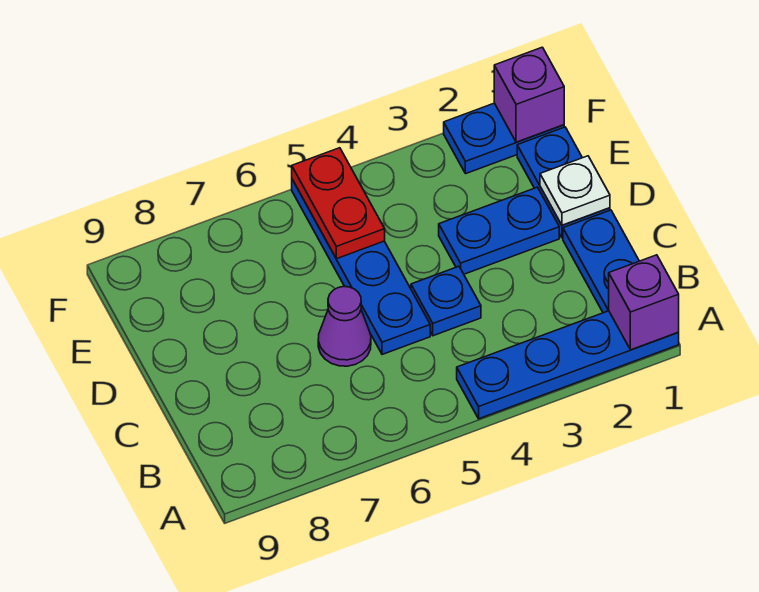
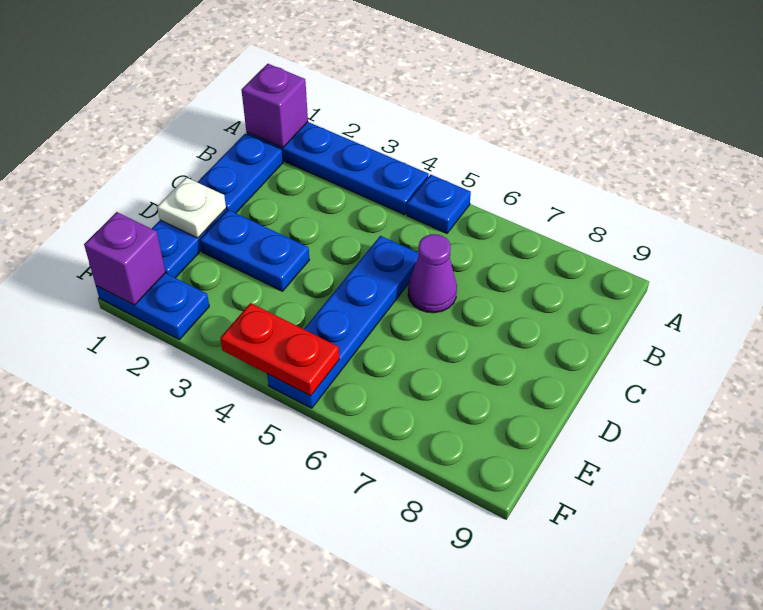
blue 1x1 plate [411,266,481,336] -> blue 1x1 plate moved to [407,175,471,233]
red 1x2 plate [292,148,385,259] -> red 1x2 plate turned to [220,303,339,396]

